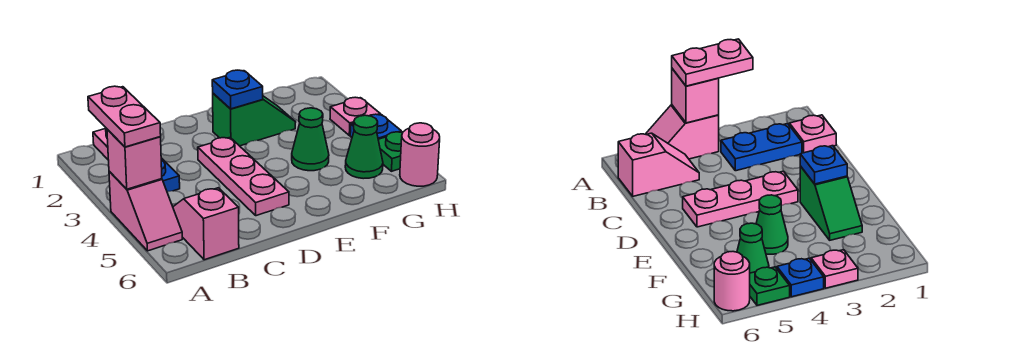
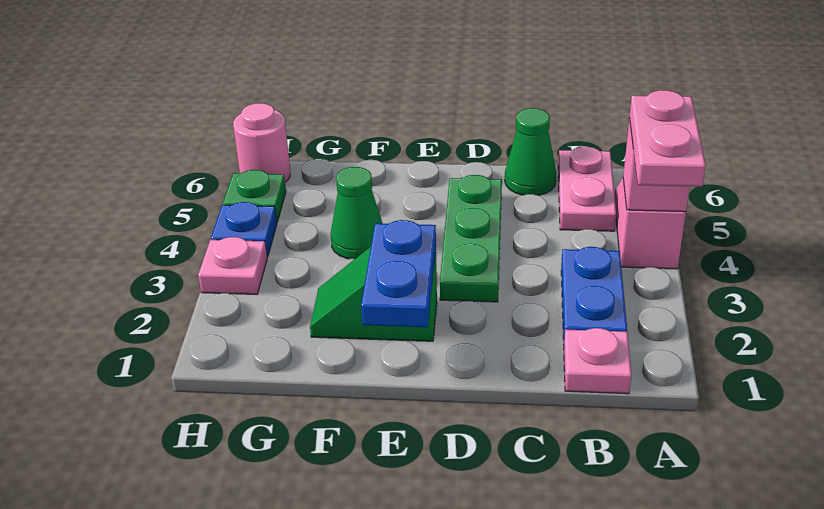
pink 1x2 slope [173,188,239,260] -> pink 1x2 plate [558,146,616,231]
pink 1x3 plate [198,138,289,216] -> green 1x3 plate [440,175,502,302]
blue 1x1 plate [212,70,263,109] -> blue 1x2 plate [361,220,436,327]
green 1x1 cone [345,115,383,179] -> green 1x1 cone moved to [505,108,556,195]

